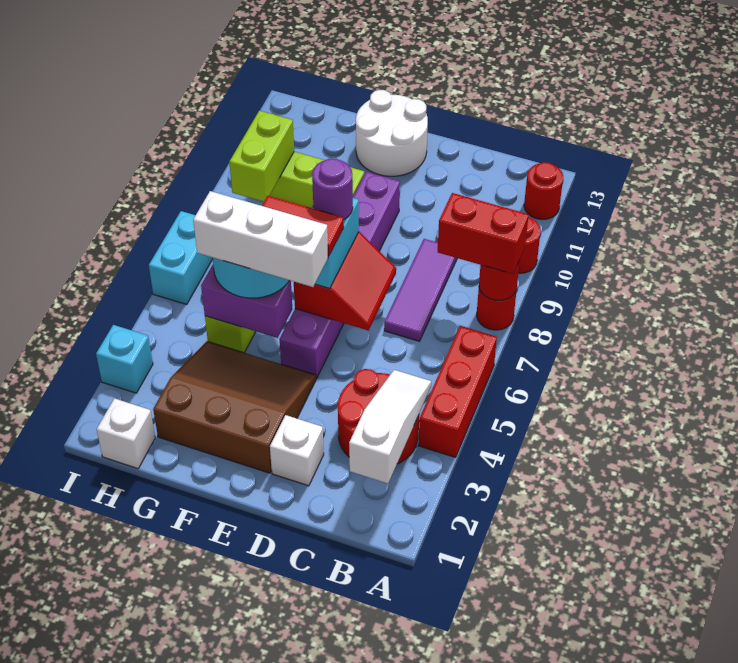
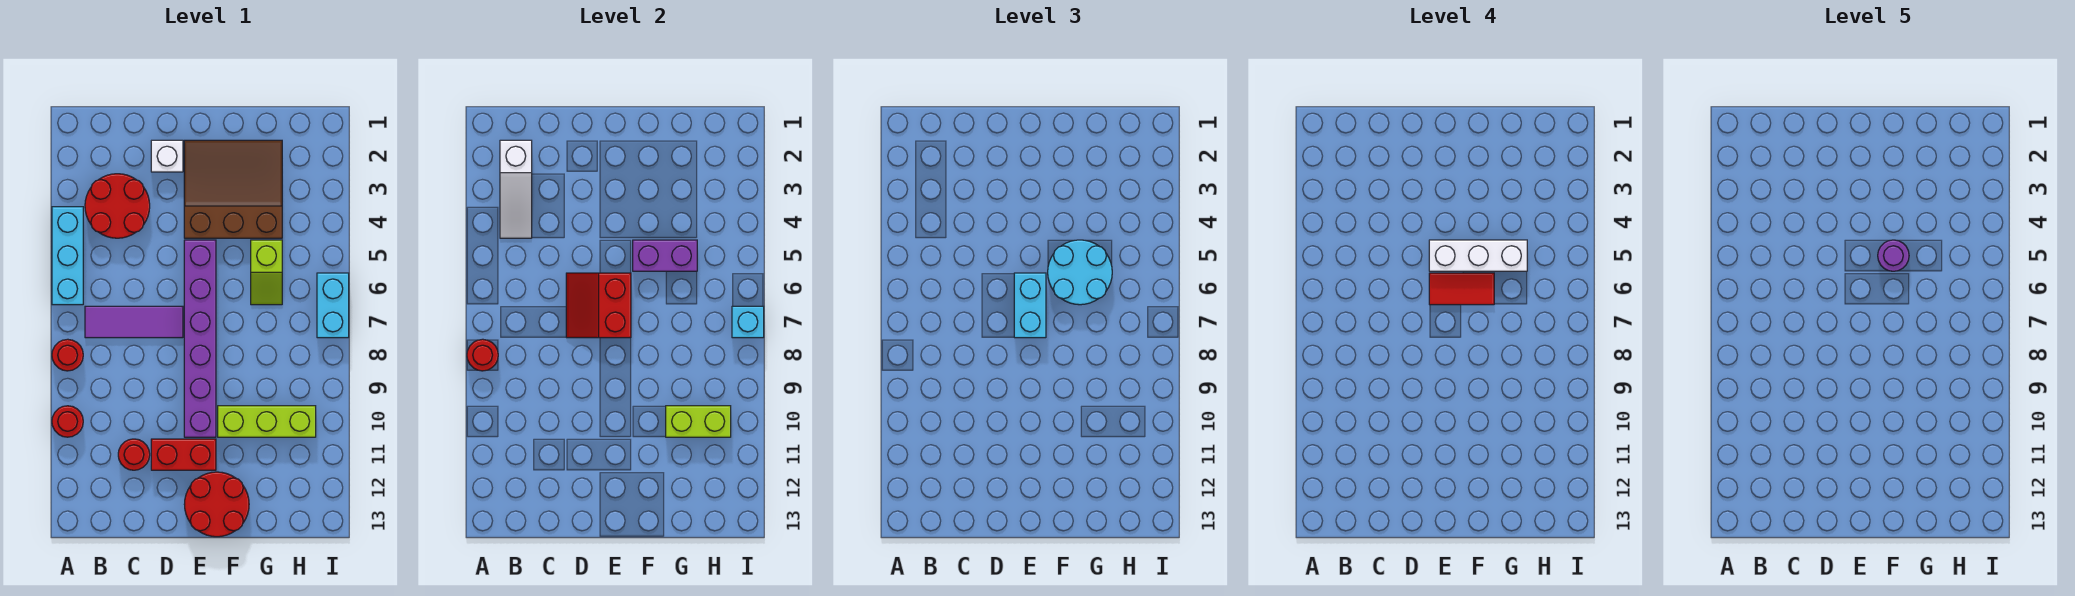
red 1x3 brick [418,326,497,457] -> cyan 1x3 brick [52,207,83,305]
red 1x2 brick [438,193,529,274] -> red 1x2 brick moved to [151,439,216,470]
red 1x1 round brick [524,162,563,219] -> red 1x1 round brick moved to [118,439,150,470]
purple 1x3 tile [384,239,457,341] -> purple 1x3 tile turned to [85,306,183,338]
brown 3x3 slope [153,341,316,473] -> brown 3x3 slope turned to [184,140,282,238]
purple 1x1 round brick [312,158,353,220] -> purple 1x1 round brick moved to [1878,240,1909,271]
white 2x2 round brick [356,90,428,176] -> red 2x2 round brick [184,472,249,537]
white 1x1 brick [97,398,155,469] -> none
lime 1x2 brick [229,111,294,202] -> lime 1x2 brick turned to [666,406,731,437]
cyan 1x1 brick [96,325,153,393] -> cyan 1x1 brick moved to [732,306,764,338]

